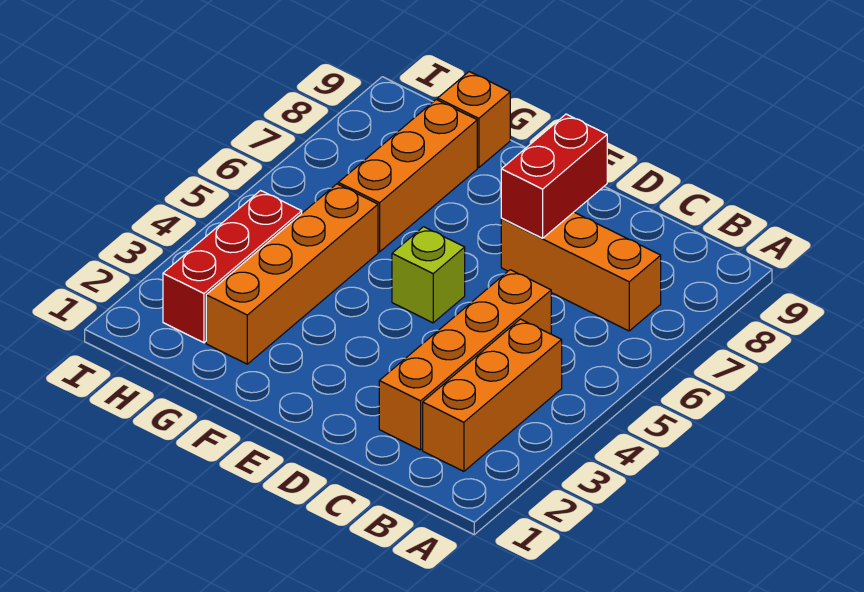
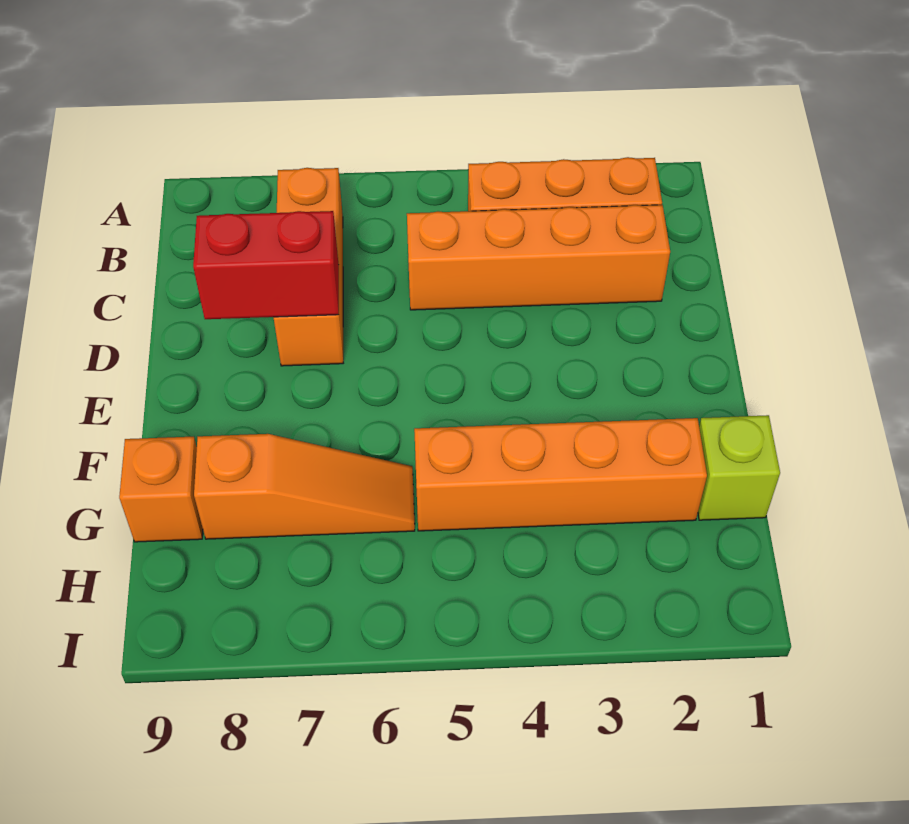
lime 1x1 brick [392,227,465,323] -> lime 1x1 brick moved to [698,415,780,520]
orange 1x3 brick [338,100,477,252] -> orange 1x3 slope [194,434,415,539]
red 1x3 brick [163,191,302,343] -> none

